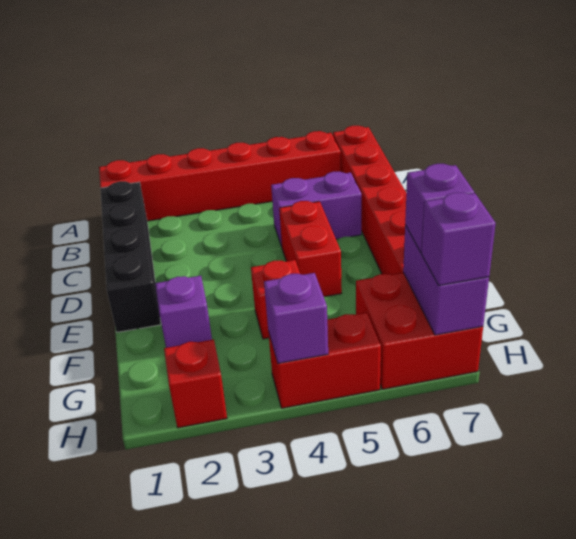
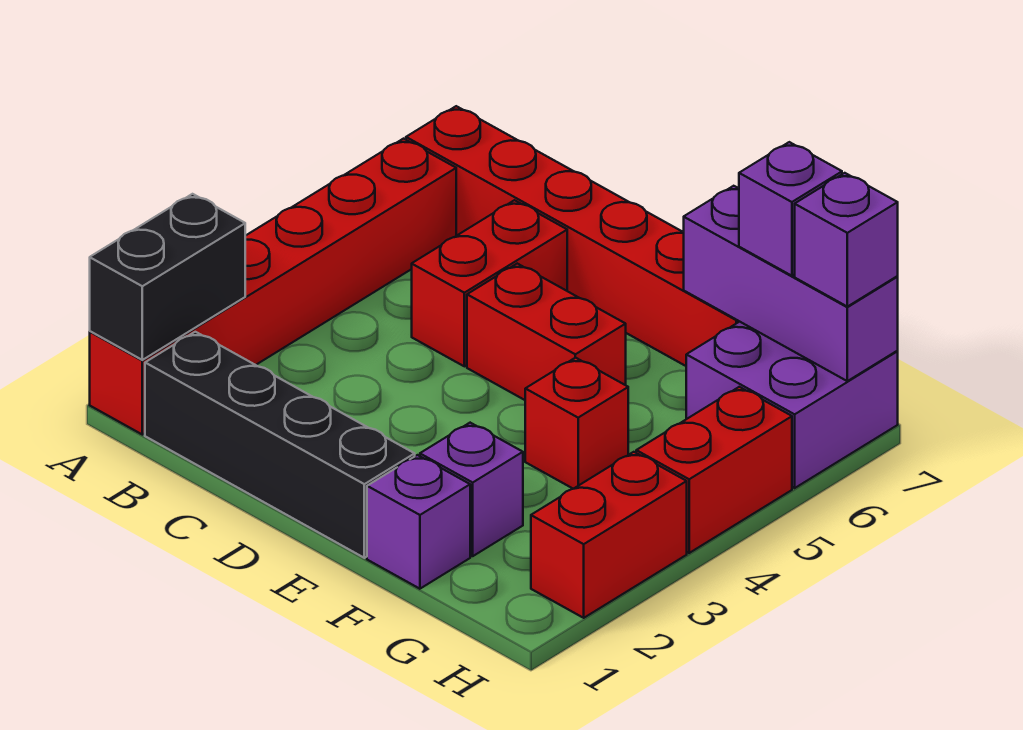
none -> black 1x2 brick [90,194,245,360]
purple 1x2 brick [271,172,361,247] -> red 1x2 brick [412,200,567,366]
red 2x2 brick [356,273,483,389] -> purple 2x2 brick [686,322,898,488]
purple 1x2 brick [403,225,489,335] -> purple 1x3 brick [684,186,898,381]
red 1x1 brick [164,340,227,428] -> red 1x2 brick [531,452,687,618]
purple 1x1 brick [264,273,328,363] -> purple 1x1 brick moved to [367,455,470,589]

